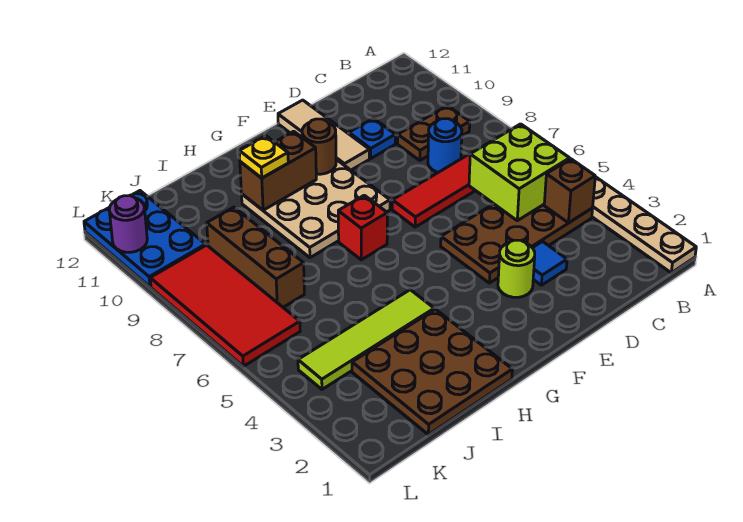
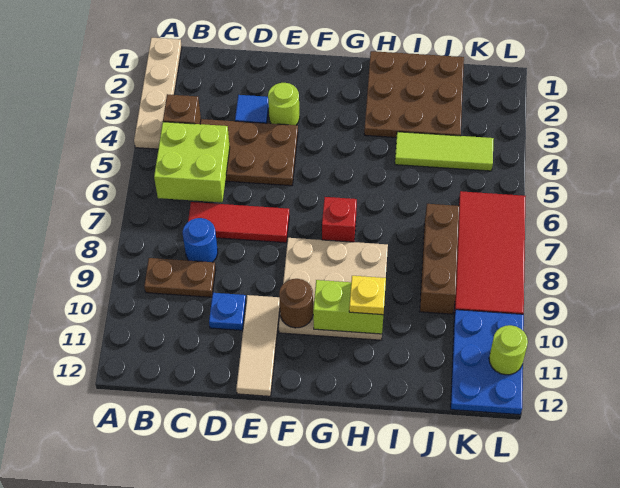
brown 1x2 brick [240,131,316,210] -> lime 1x2 brick [313,280,383,334]
lime 1x4 tile [298,290,434,389] -> lime 1x3 tile [395,132,494,171]
purple 1x1 round brick [109,196,147,252] -> lime 1x1 round brick [489,325,528,375]

